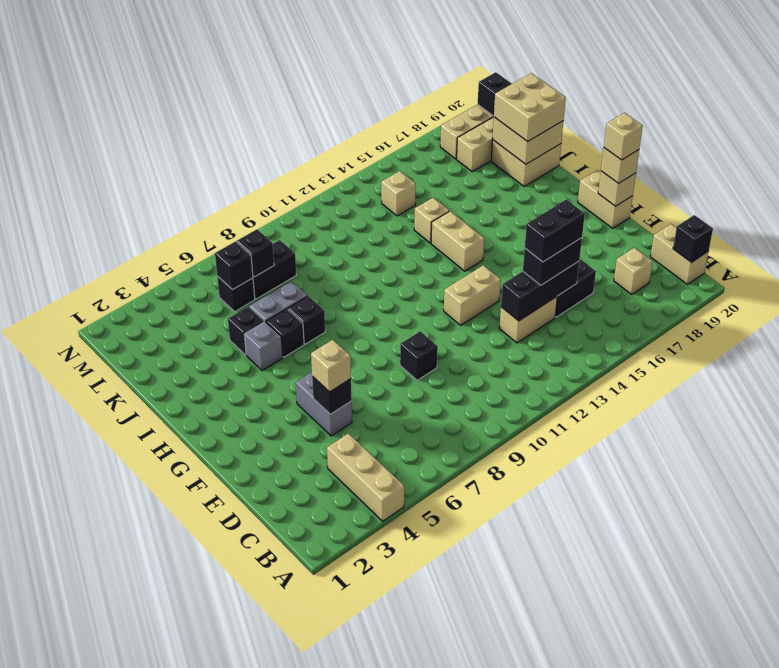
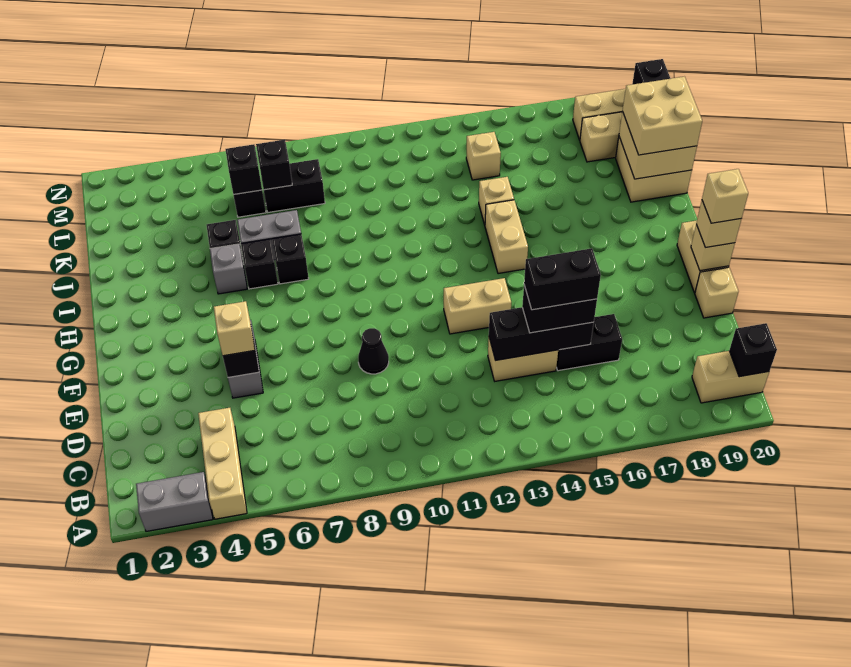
none -> grey 1x2 brick [136,472,213,531]
tan 1x2 brick [650,224,709,284] -> tan 1x2 brick turned to [692,351,769,403]
tan 1x1 brick [614,247,653,294] -> tan 1x1 brick moved to [695,267,739,318]
black 1x1 brick [400,331,438,380] -> black 1x1 cone [358,328,389,374]

